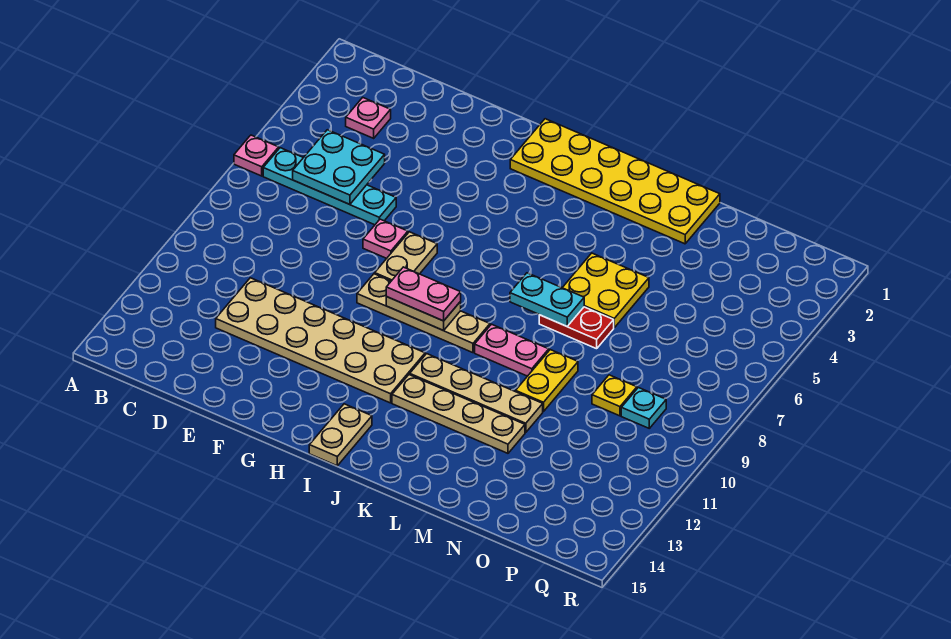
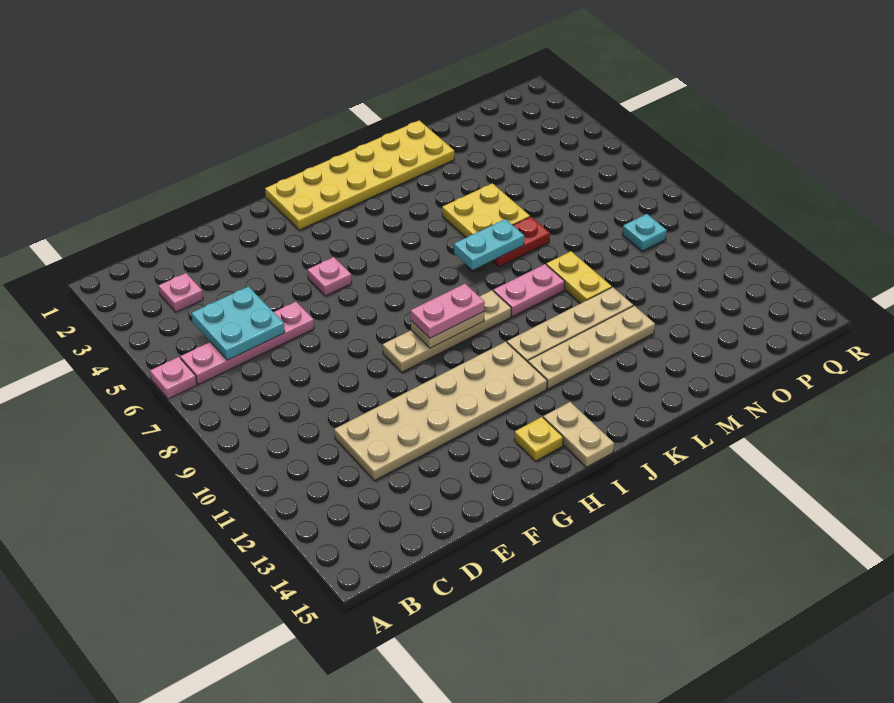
cyan 1x4 plate [263,148,396,225] -> pink 1x4 plate [180,302,314,384]
pink 1x1 plate [363,219,408,258] -> pink 1x1 plate moved to [307,257,352,296]
tan 1x2 plate [375,232,437,281] -> none
yellow 1x1 plate [592,375,637,416] -> yellow 1x1 plate moved to [514,417,563,461]

